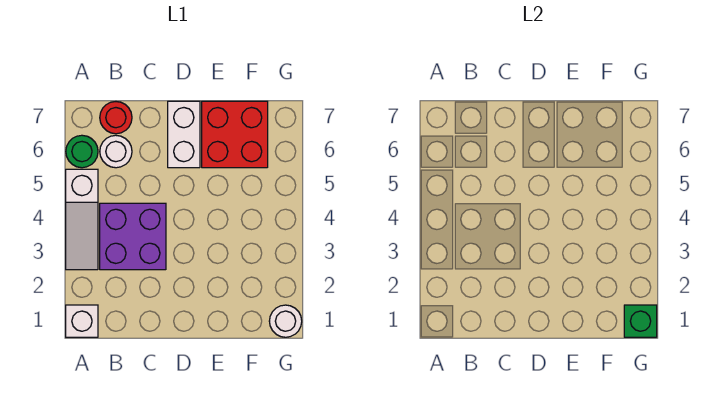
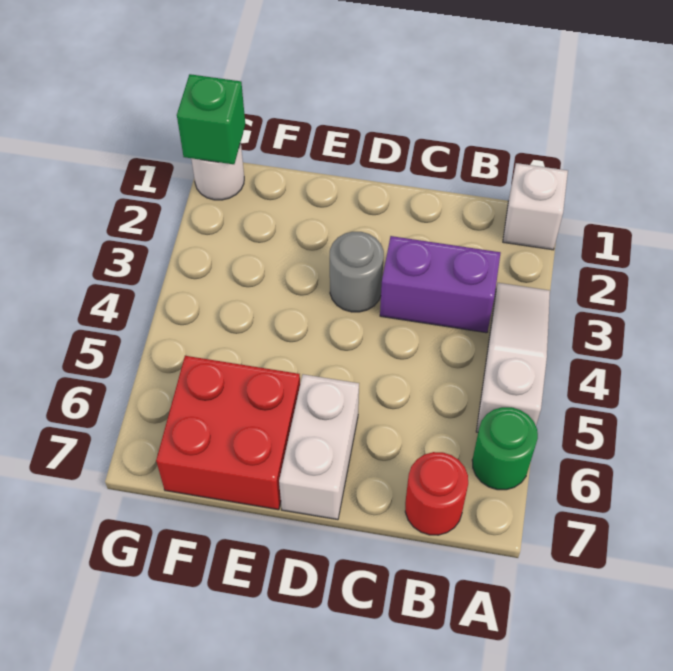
purple 2x2 brick [100,203,166,270] -> purple 1x2 brick [380,236,501,333]
white 1x1 round brick [100,135,132,168] -> none
none -> grey 1x1 round brick [330,232,384,312]

